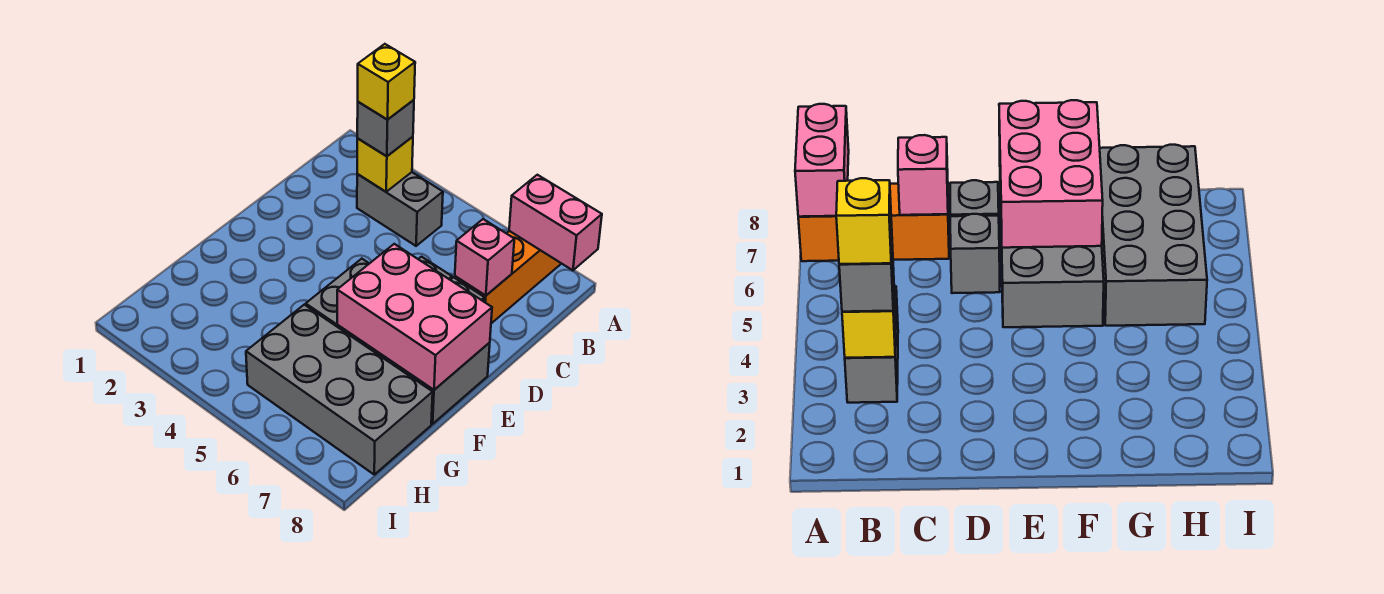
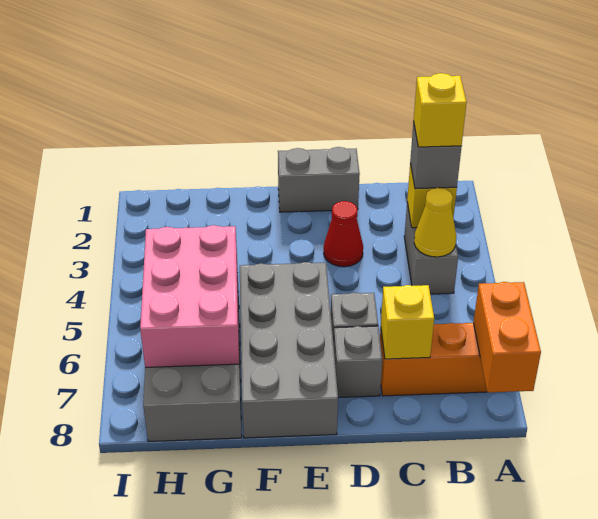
pink 1x2 brick [509,175,602,270] -> orange 1x2 brick [473,282,541,392]
none -> yellow 1x1 cone [414,188,456,257]
pink 1x1 brick [455,219,514,296] -> yellow 1x1 brick [381,285,434,359]
none -> grey 1x2 brick [278,147,360,212]
none -> red 1x1 cone [324,201,363,267]
pink 2x3 brick [337,244,492,390] -> pink 2x3 brick moved to [140,225,239,367]

